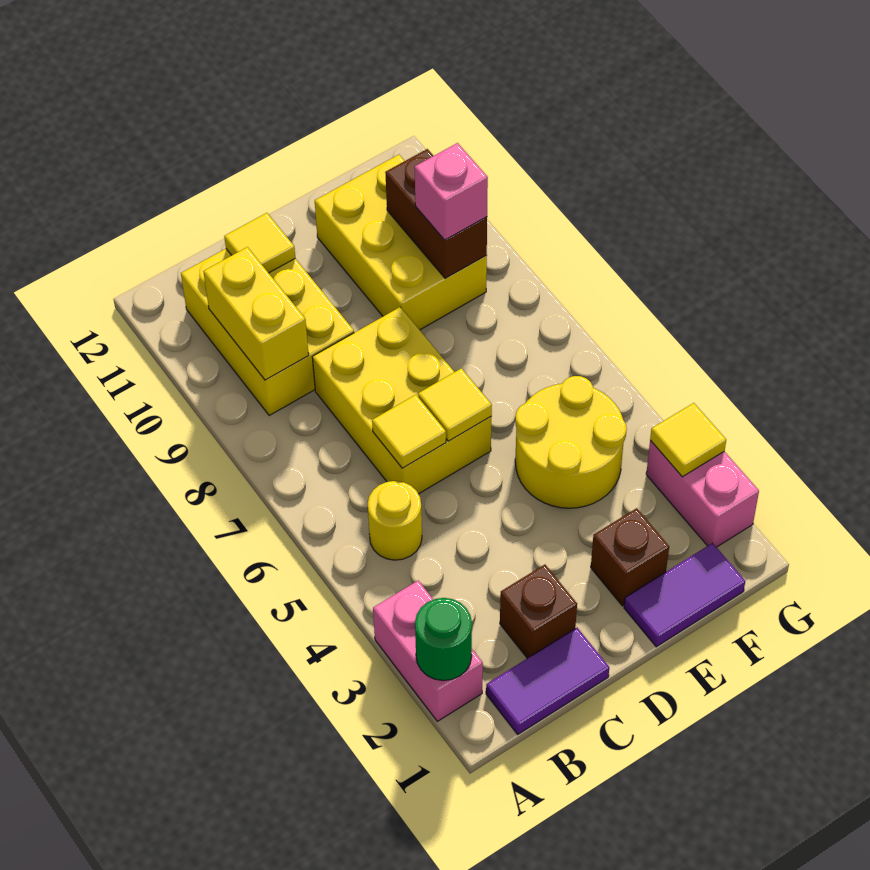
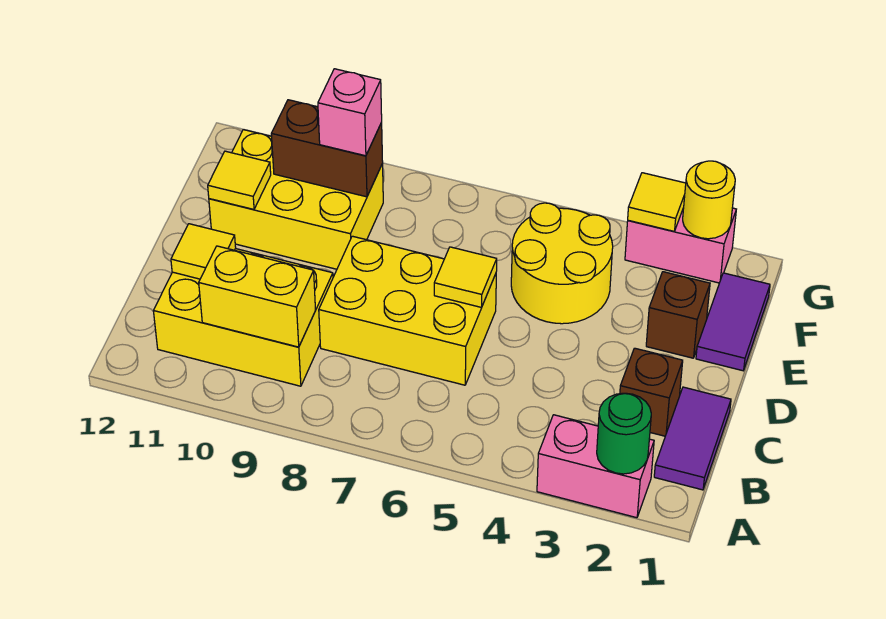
yellow 1x1 round brick [368,481,422,560] -> yellow 1x1 round brick moved to [683,161,735,239]
yellow 1x1 tile [372,395,446,468] -> yellow 1x1 tile moved to [208,151,271,209]

